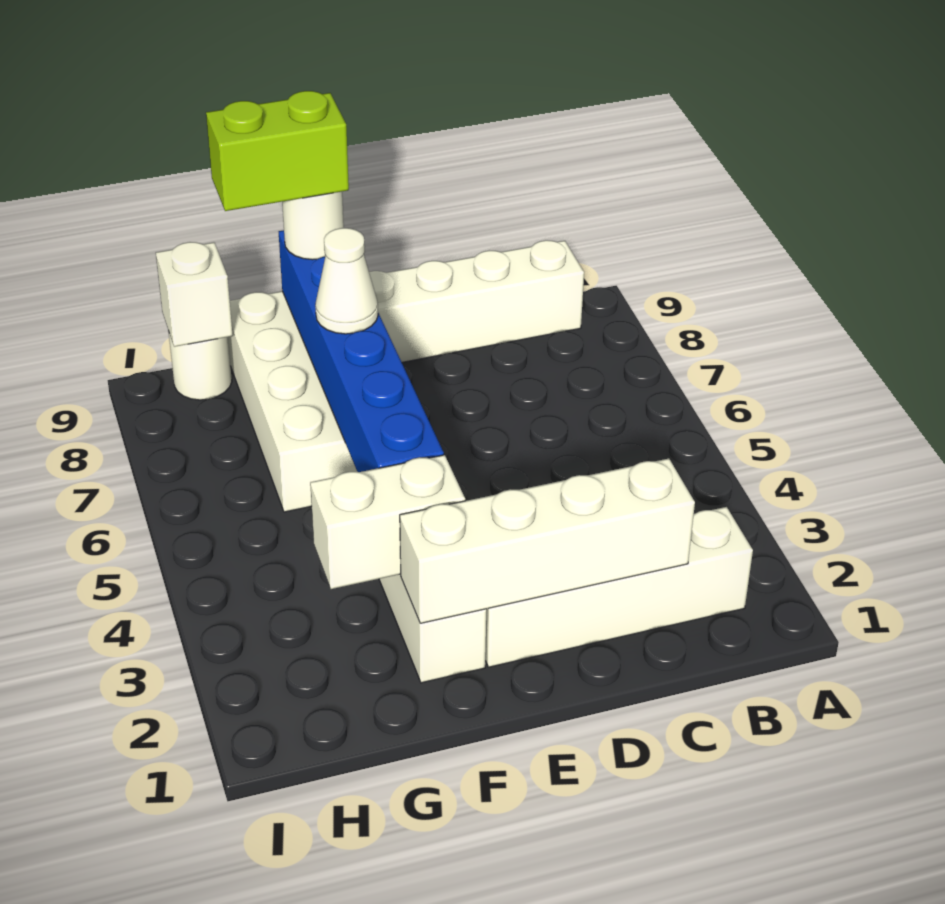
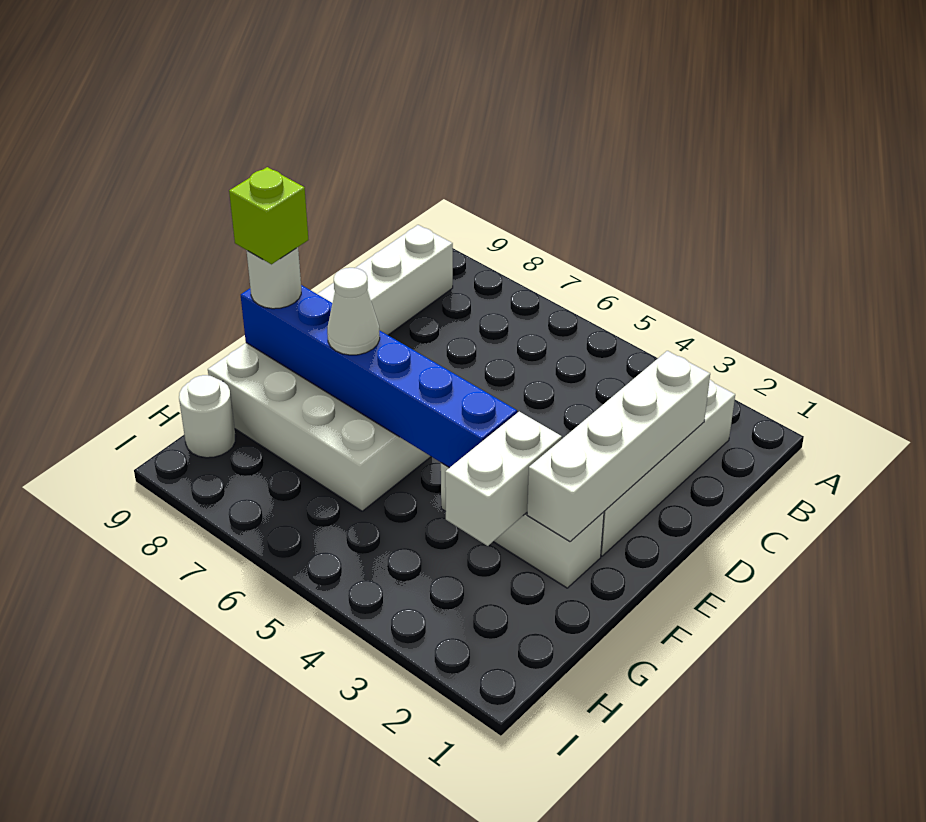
lime 1x2 brick [206,91,349,211] -> lime 1x1 brick [229,167,308,264]
white 1x1 brick [156,242,233,347] -> none

